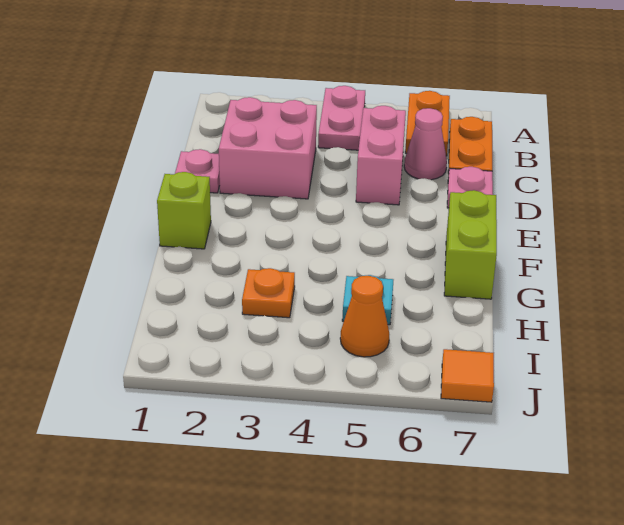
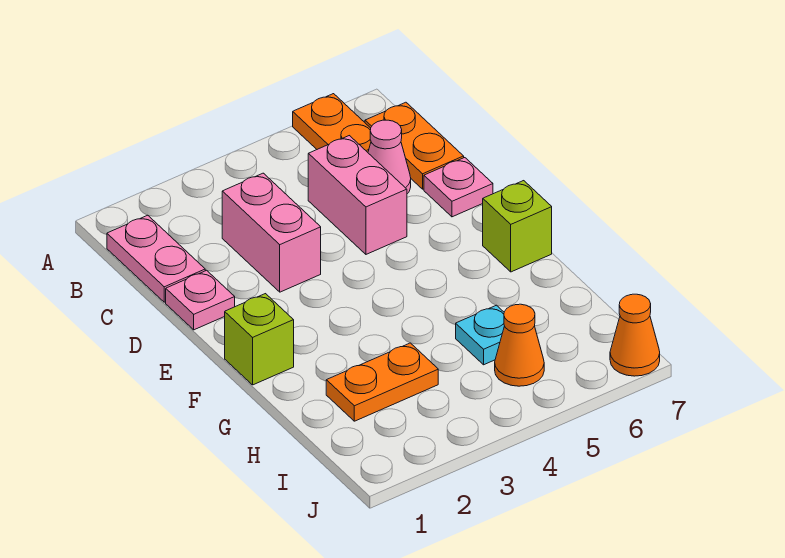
pink 1x2 plate [318,86,365,150] -> pink 1x2 plate moved to [107,215,205,302]
pink 2x2 brick [219,97,317,199] -> pink 1x2 brick [222,173,321,292]
lime 1x2 brick [444,190,497,299] -> lime 1x1 brick [483,181,552,272]
orange 1x1 plate [242,268,295,318] -> orange 1x2 plate [326,343,438,421]
orange 1x1 tile [441,349,494,402] -> orange 1x1 cone [610,294,660,376]

